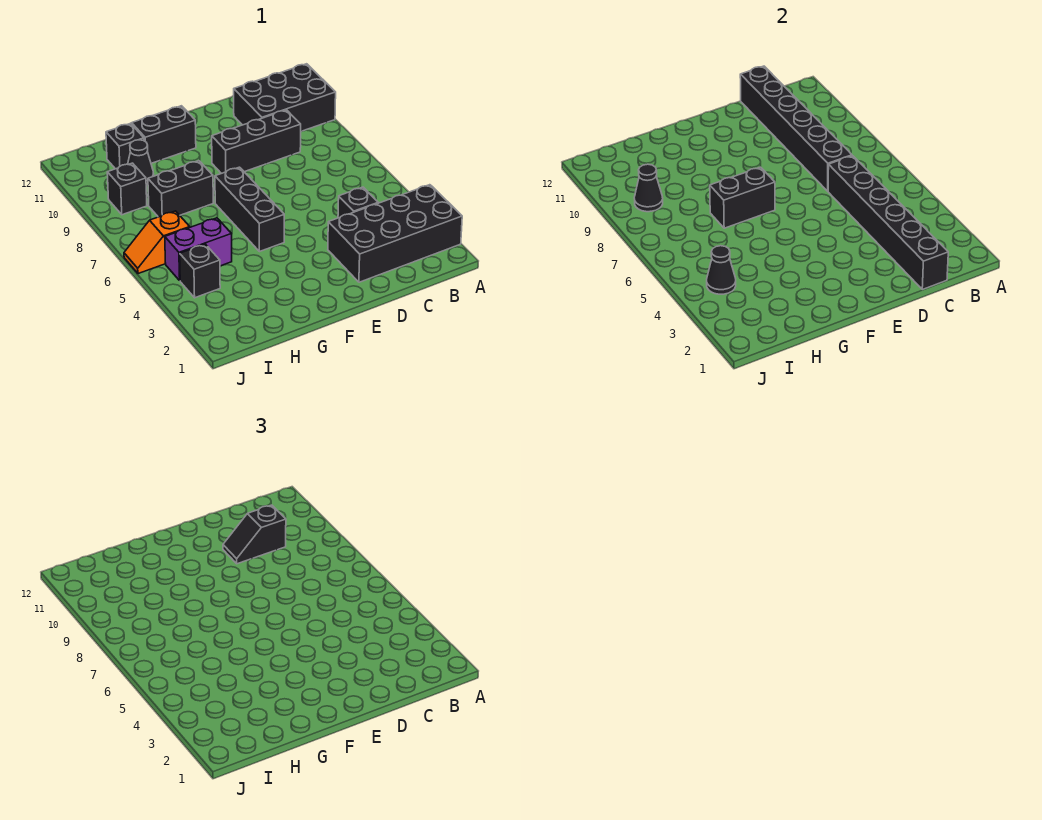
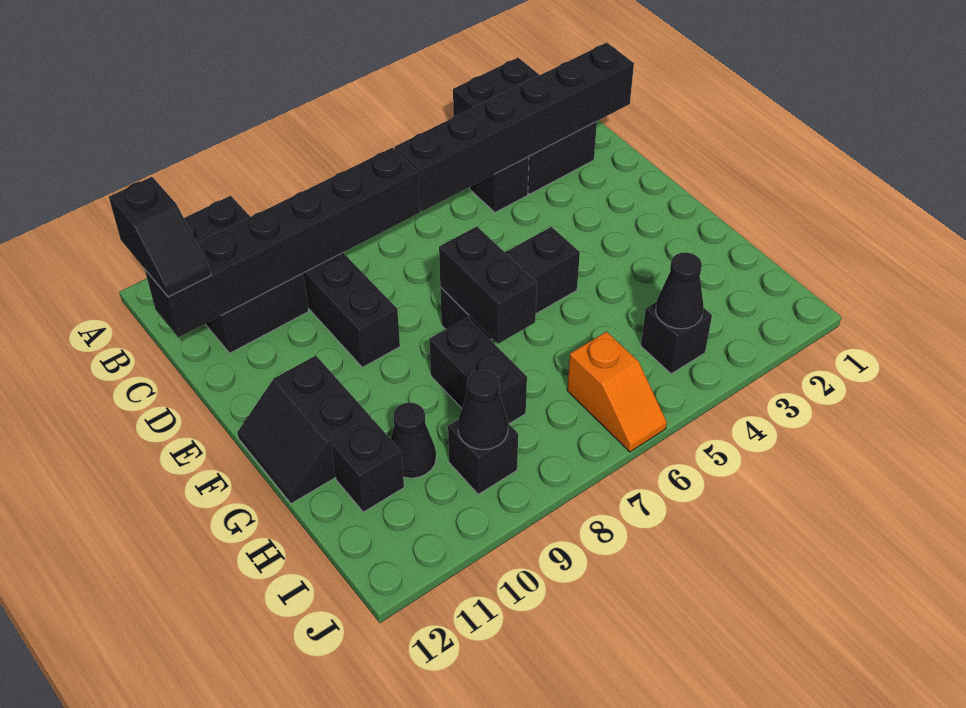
black 2x4 brick [328,185,462,282] -> black 2x3 brick [453,58,597,194]
black 1x2 slope [223,505,286,564] -> black 1x2 slope moved to [109,177,211,297]
purple 1x2 brick [165,218,232,280] -> none

